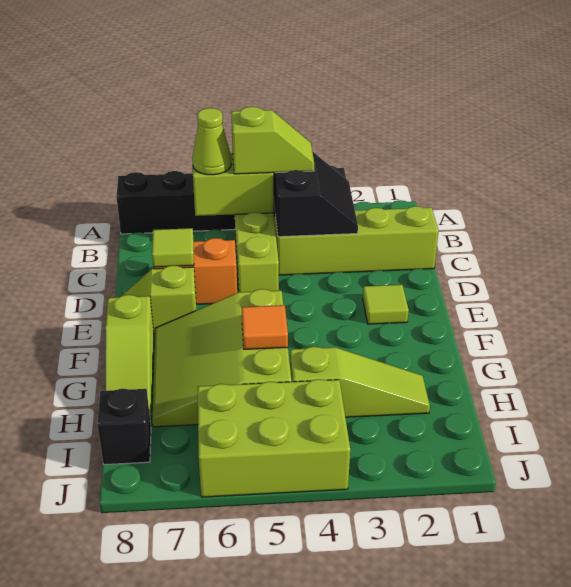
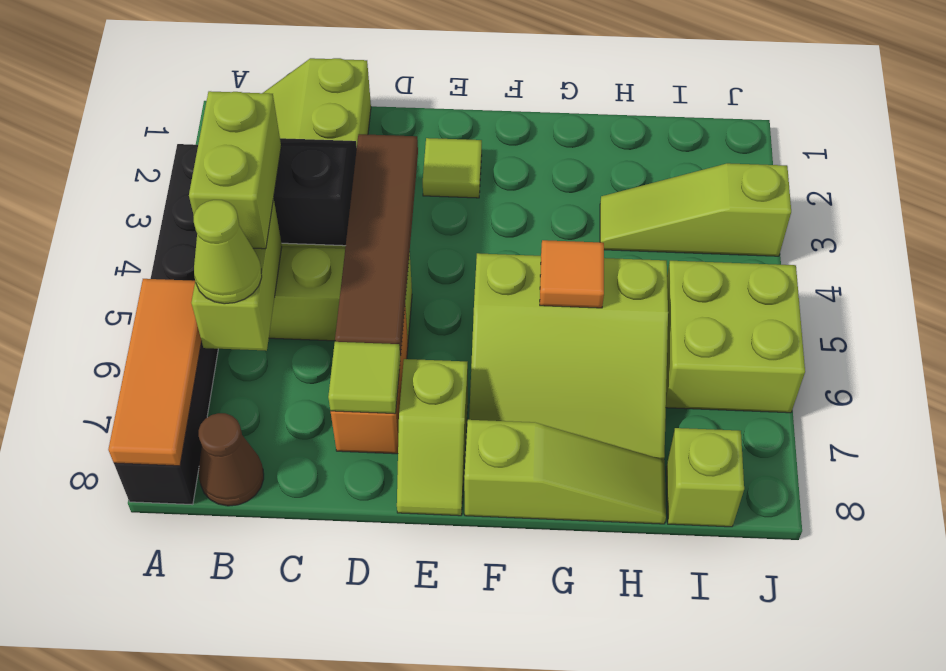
none -> orange 1x3 tile [108,279,201,466]
lime 1x2 slope [231,107,314,174] -> lime 1x2 brick [189,91,281,249]
none -> brown 1x1 cone [199,413,264,506]
none -> brown 1x4 tile [335,134,418,355]
lime 1x3 slope [290,347,430,417] -> lime 1x3 slope turned to [600,163,791,256]
lime 2x3 brick [198,379,350,497] -> lime 2x2 brick [666,261,805,413]
black 1x1 brick [97,389,151,465] -> lime 1x1 brick [666,428,744,527]

